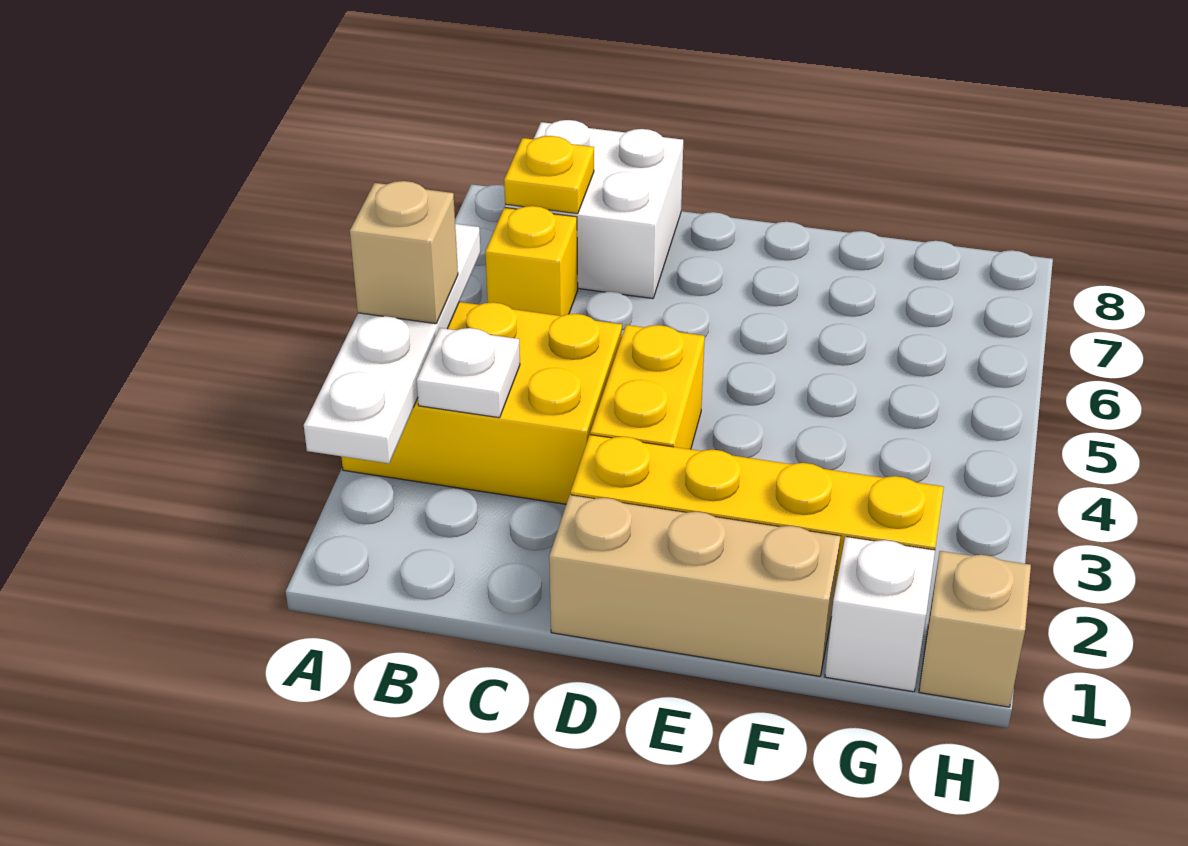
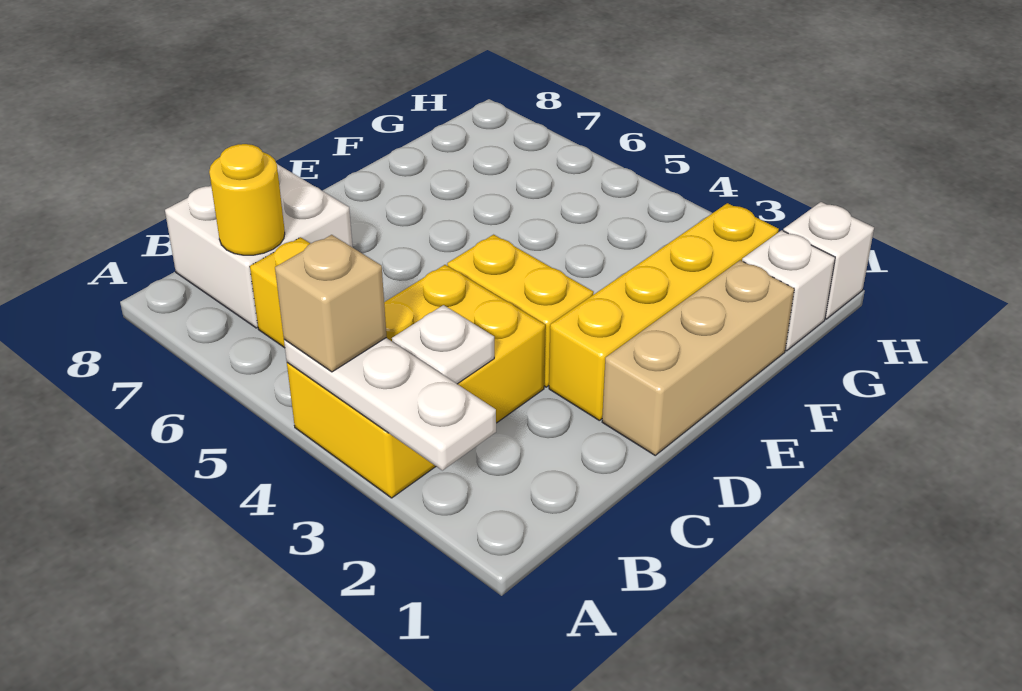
white 1x4 plate [304,224,481,463] -> white 1x3 plate [284,338,496,471]
yellow 1x1 plate [504,136,594,214] -> yellow 1x1 round brick [209,144,285,255]
tan 1x1 brick [919,551,1031,707] -> white 1x1 brick [783,202,874,319]

